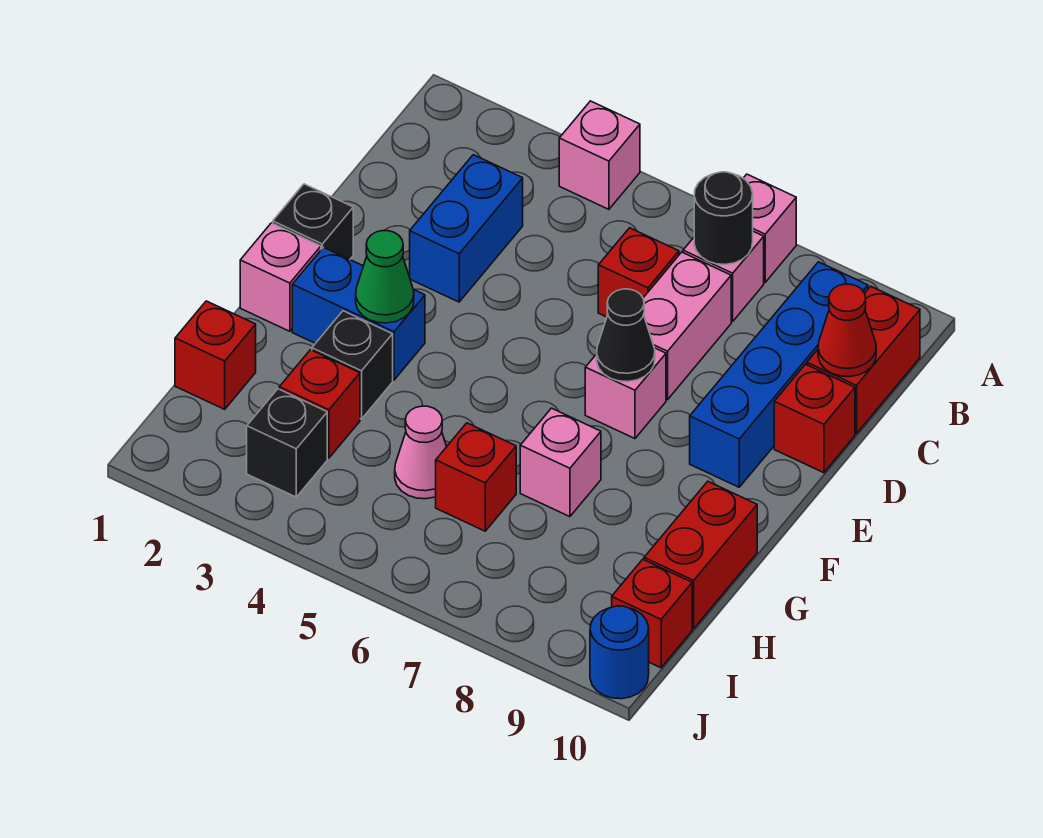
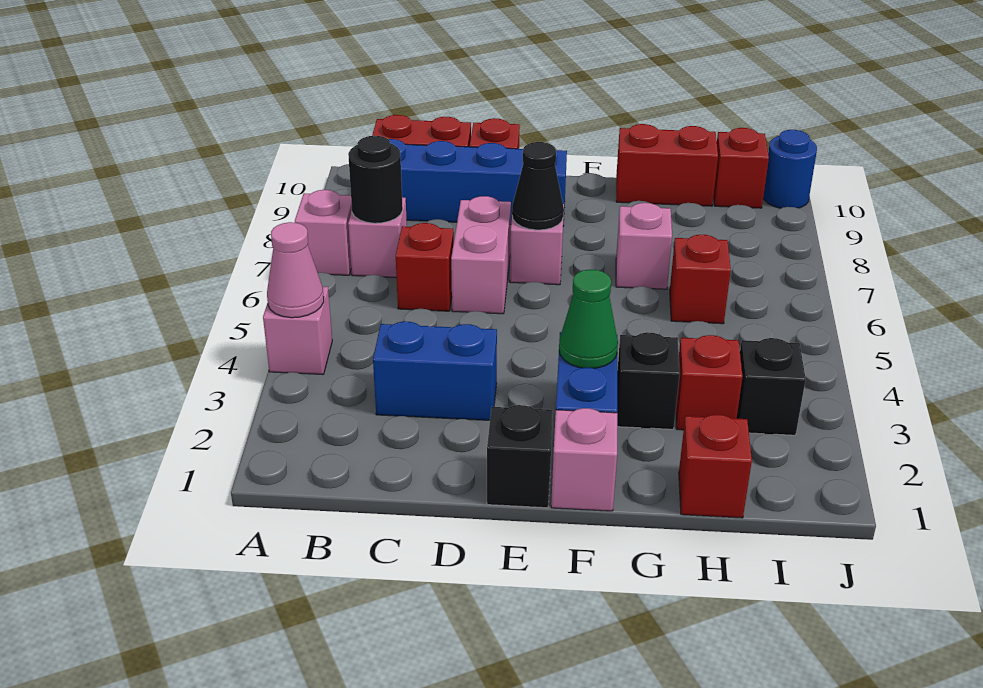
pink 1x2 brick [643,252,731,400] -> pink 1x2 brick turned to [451,196,511,314]
red 1x1 cone [818,284,876,377] -> none
pink 1x1 cone [395,406,447,499] -> pink 1x1 cone moved to [267,222,324,318]

